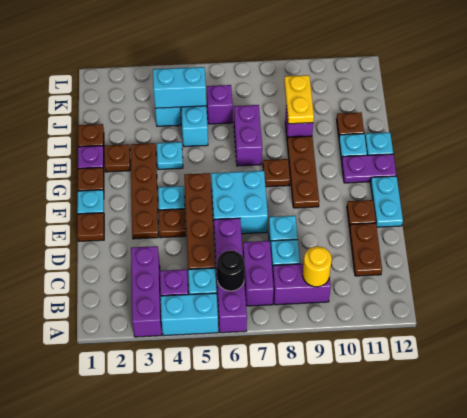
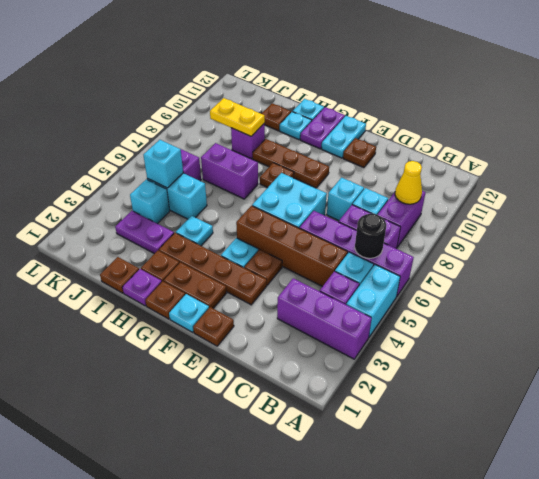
yellow 1x1 round brick [303,246,332,287] -> yellow 1x1 cone [395,161,422,204]
brown 1x2 plate [350,223,382,276] -> brown 1x2 plate moved to [164,262,226,308]
cyan 1x2 plate [371,176,403,227] -> cyan 1x2 plate turned to [321,116,366,158]
none -> purple 1x2 plate [115,211,174,254]
cyan 1x2 brick [153,67,206,108] -> cyan 1x1 brick [143,140,183,188]

